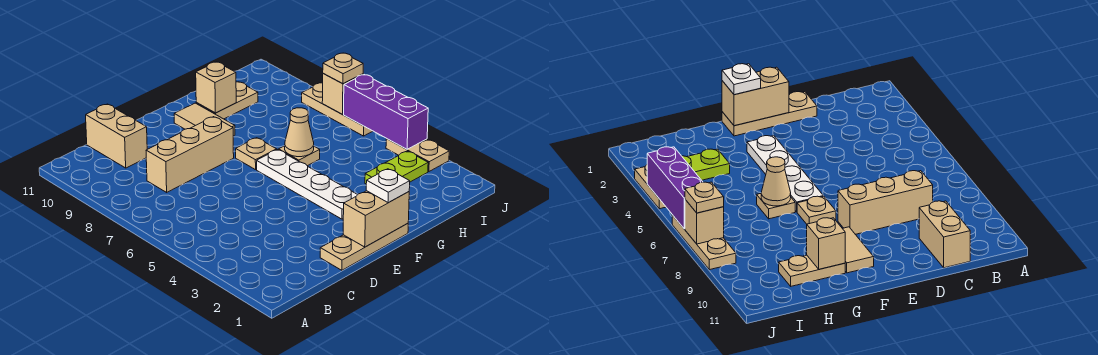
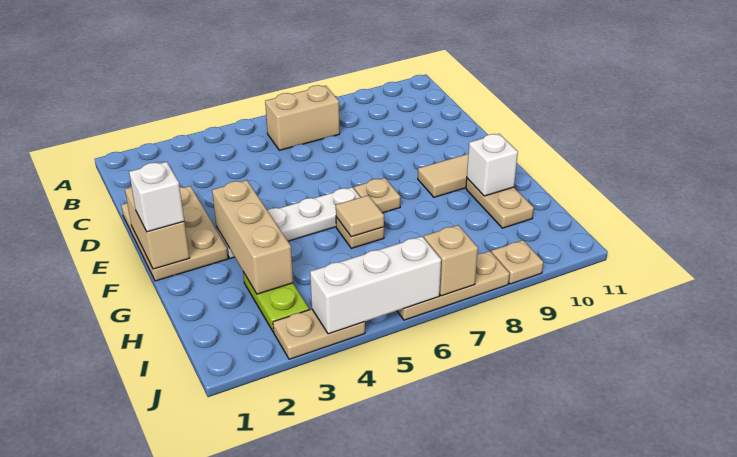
tan 1x3 brick [146,117,234,192] -> tan 1x3 brick moved to [212,180,293,294]
tan 1x2 brick [86,104,147,168] -> tan 1x2 brick moved to [265,85,340,150]
tan 1x3 plate [320,224,408,270] -> tan 2x3 plate [121,186,228,281]
white 1x1 plate [366,169,410,203] -> white 1x1 brick [129,162,184,232]
tan 1x1 cone [285,108,314,157] -> tan 1x1 tile [336,195,384,237]
tan 1x1 brick [196,62,236,113] -> white 1x1 brick [467,134,518,196]
purple 1x3 brick [344,75,428,149] -> white 1x3 brick [310,236,441,334]
tan 1x1 plate [323,53,363,84] -> tan 1x1 plate moved to [491,240,543,284]

